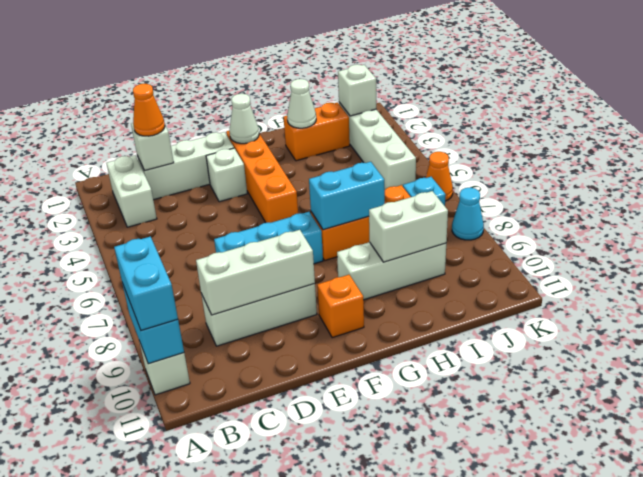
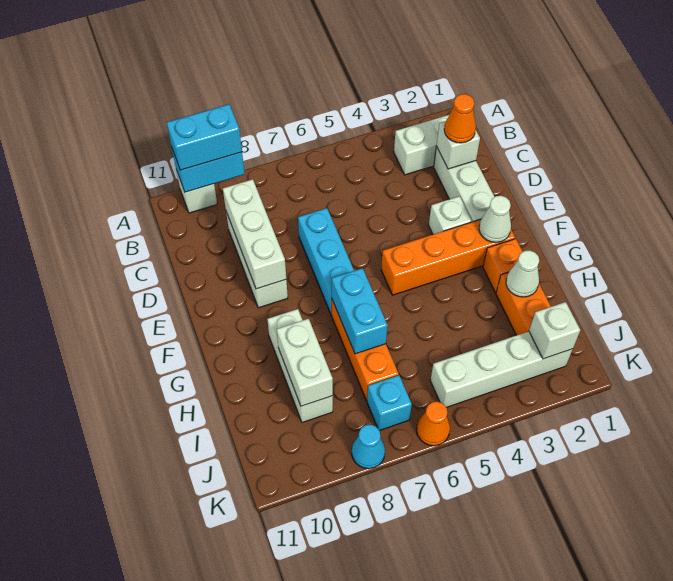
orange 1x1 brick [317,275,364,338] -> orange 1x1 brick moved to [483,239,523,292]

